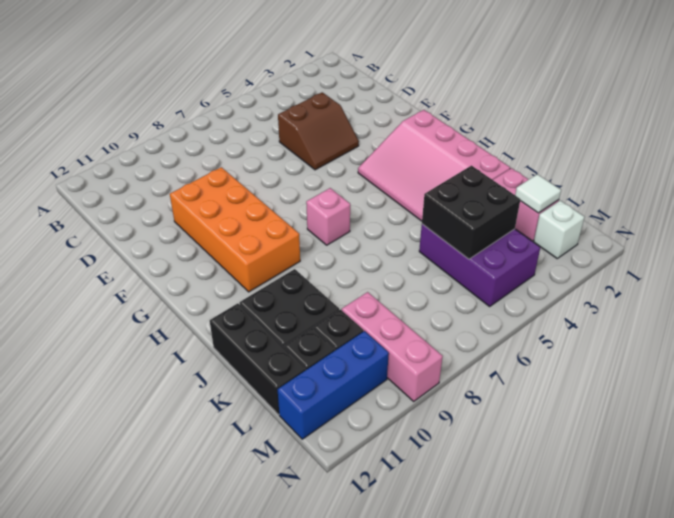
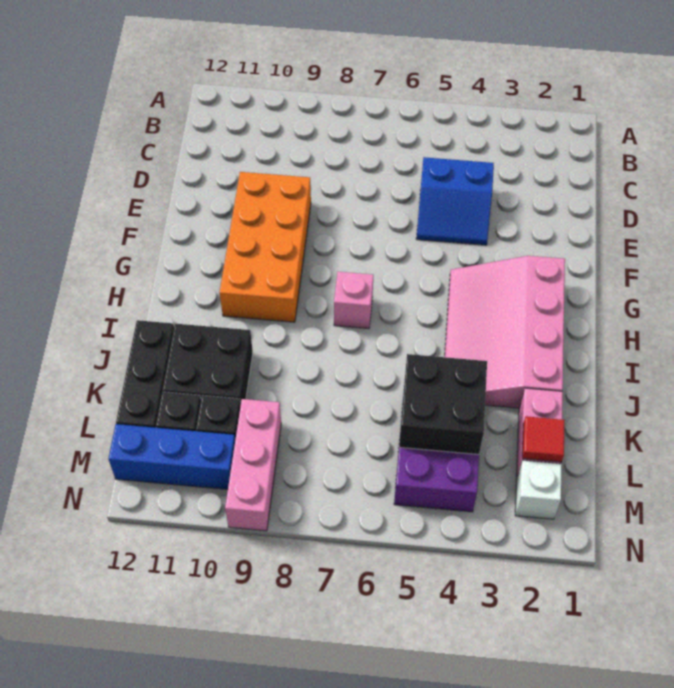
brown 2x2 slope [278,92,359,170] -> blue 2x2 slope [416,157,494,245]
white 1x1 tile [515,174,561,213] -> red 1x1 tile [522,416,565,462]

